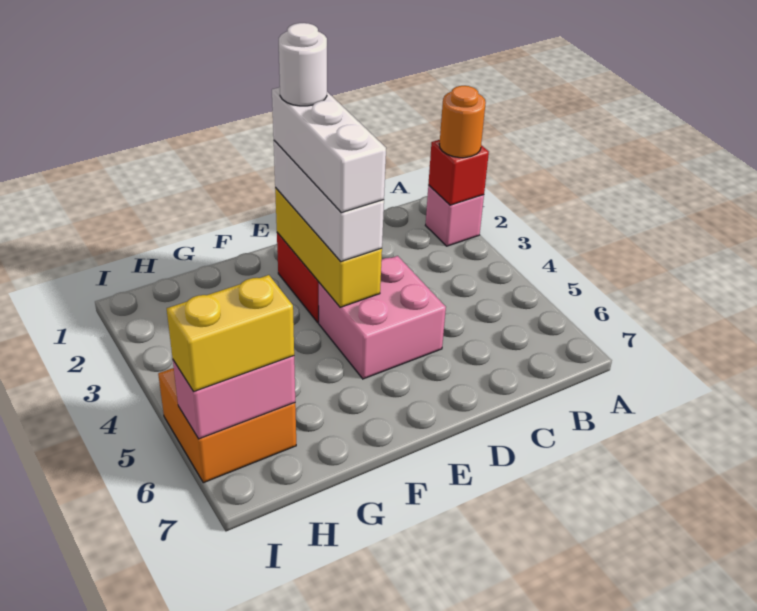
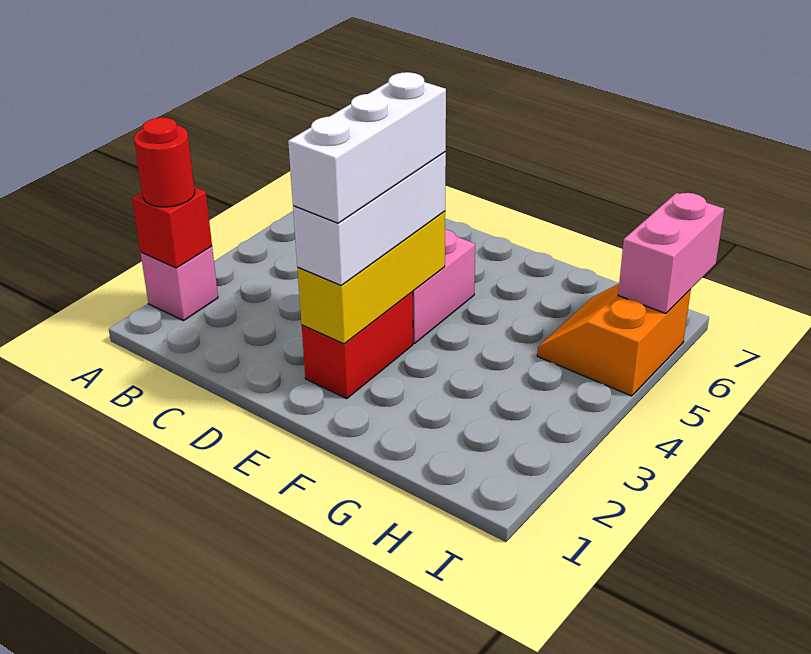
orange 1x1 round brick [439,86,486,158] -> red 1x1 round brick [134,118,195,207]
white 1x1 round brick [279,23,327,106] -> none
orange 2x2 brick [158,368,296,483] -> orange 2x2 slope [537,284,691,396]
pink 1x2 brick [173,356,295,439] -> pink 1x2 brick turned to [618,193,724,313]
yellow 1x2 brick [167,275,294,391] -> none

